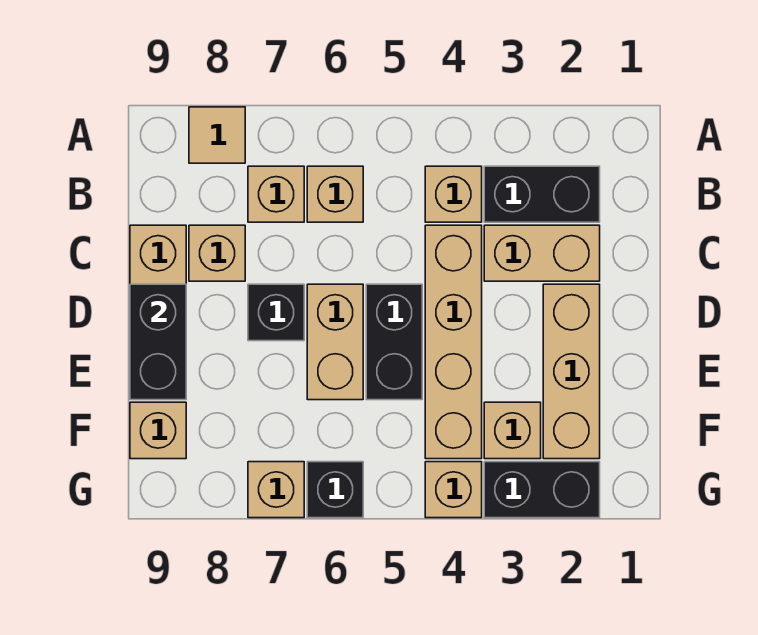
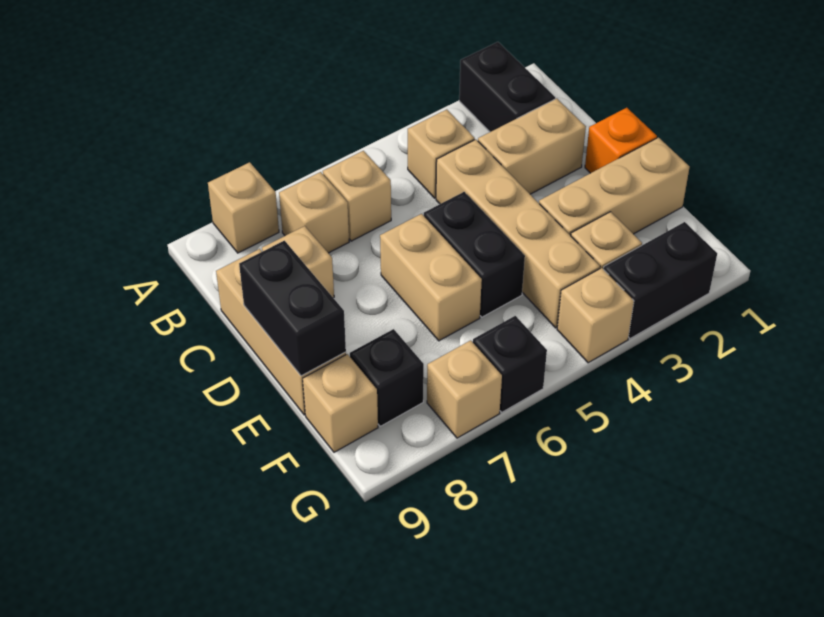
tan 1x1 tile [189,107,245,163] -> tan 1x1 brick [208,162,279,253]
black 1x2 brick [484,166,600,222] -> black 1x2 brick turned to [459,42,555,132]
none -> orange 1x1 brick [585,108,657,173]
tan 1x3 brick [543,284,600,459] -> tan 1x3 brick turned to [539,138,689,236]
black 1x1 brick [248,284,304,341] -> black 1x1 brick moved to [350,329,424,426]

